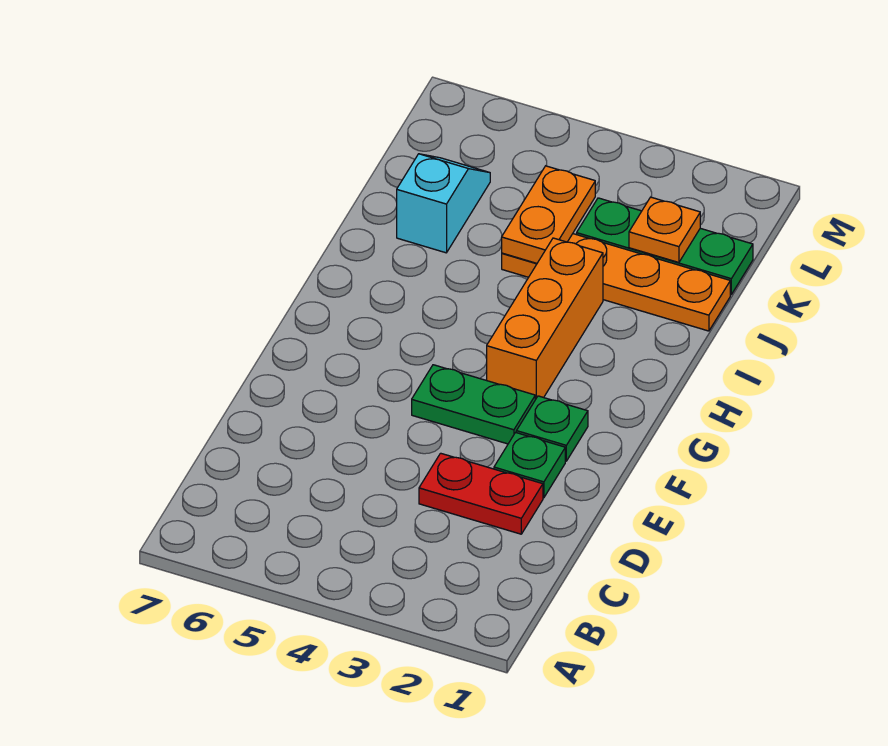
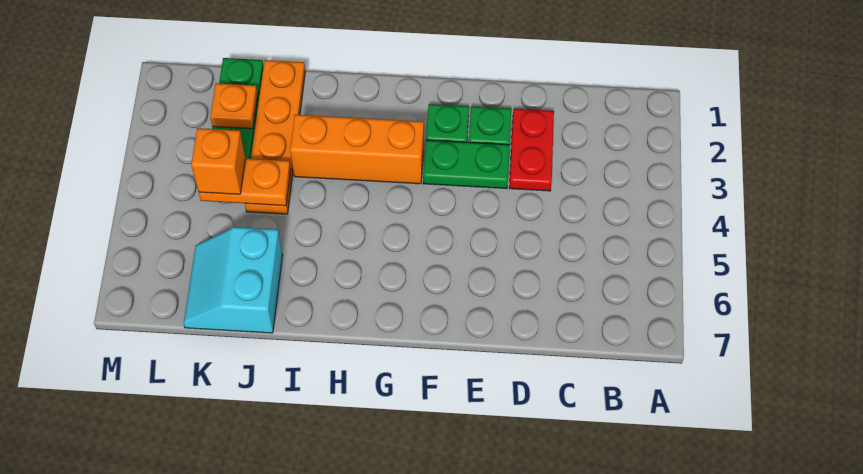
green 1x2 plate [412,365,535,444] -> green 1x2 plate turned to [423,140,510,189]
cyan 1x2 slope [397,154,490,253] -> cyan 2x2 slope [184,227,283,333]
none -> orange 1x1 brick [191,128,246,194]

